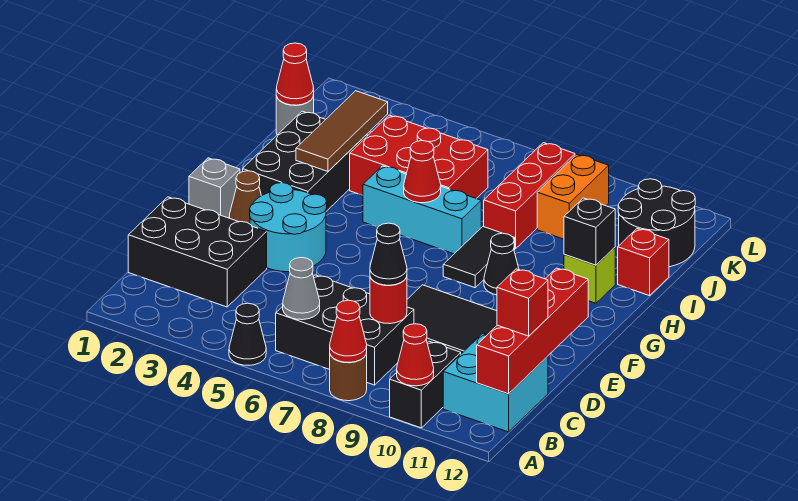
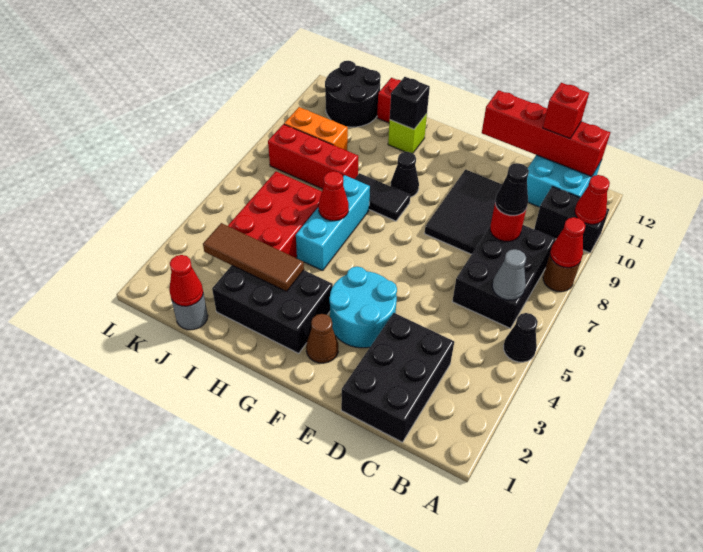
grey 1x1 brick [189,158,240,218] -> none

